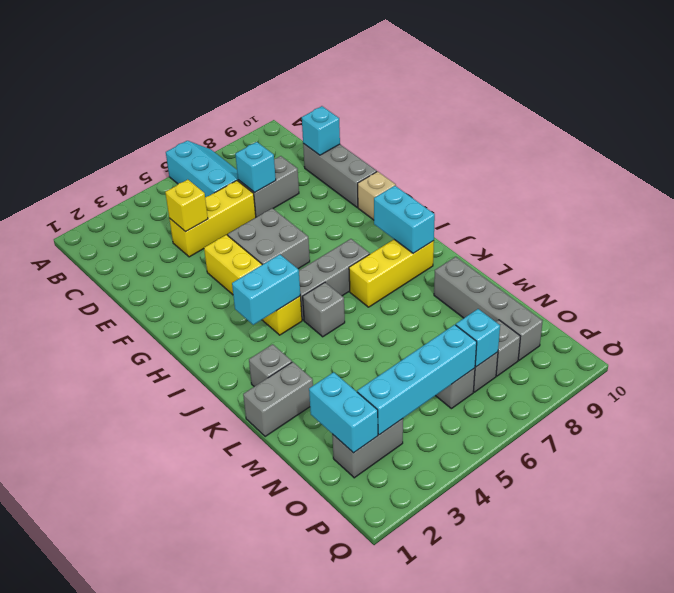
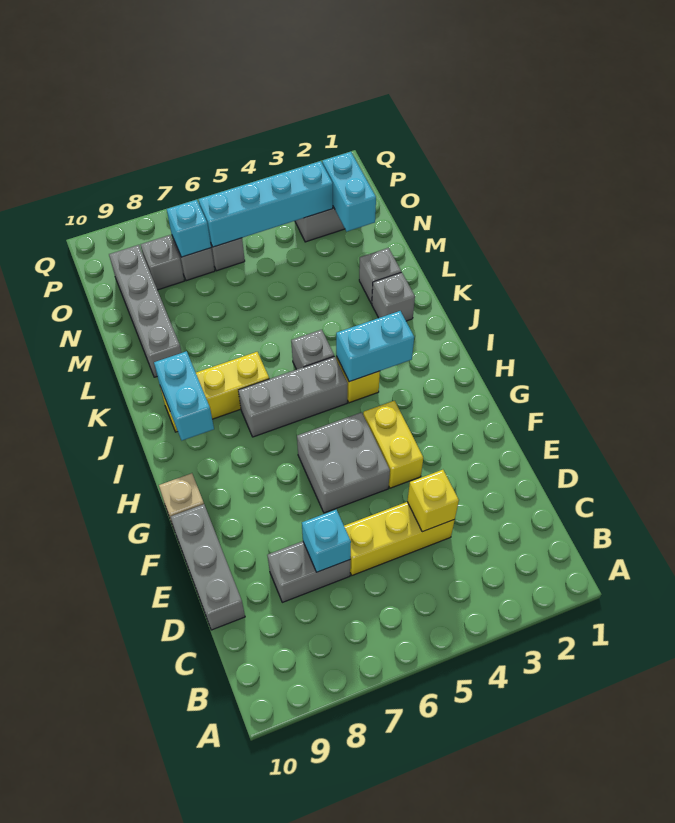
cyan 2x3 slope [166,141,238,197] -> none
cyan 1x1 brick [302,106,340,155] -> none
grey 1x2 brick [243,362,313,436] -> grey 1x1 brick [359,248,401,304]

